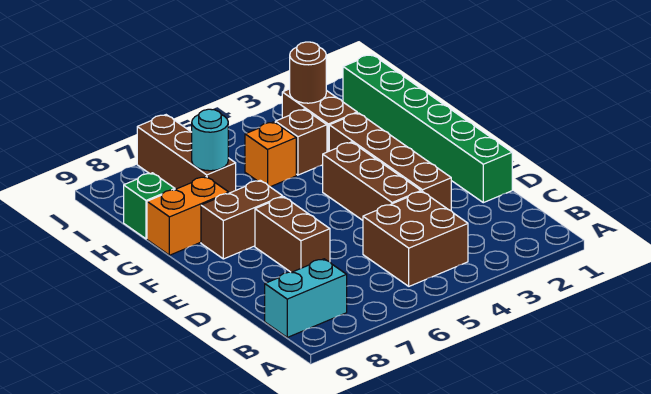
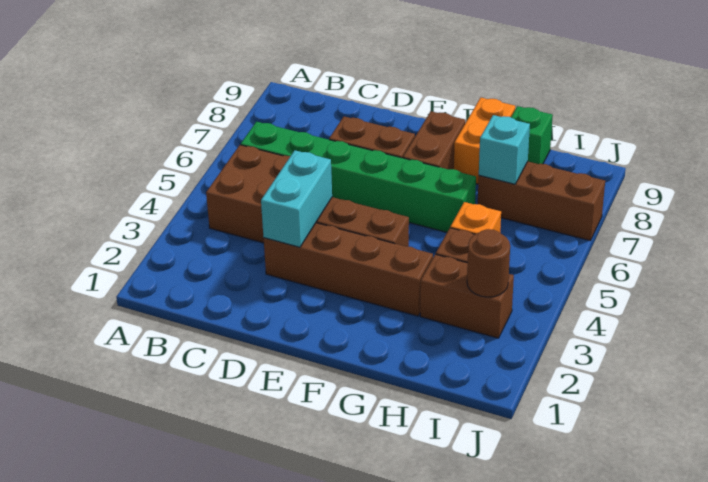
cyan 1x2 brick [265,259,347,337] -> cyan 1x2 brick moved to [261,150,332,247]
green 1x6 brick [343,55,512,203] -> green 1x6 brick moved to [241,122,476,232]
cyan 1x1 round brick [192,109,228,171] -> cyan 1x1 brick [479,115,530,184]

